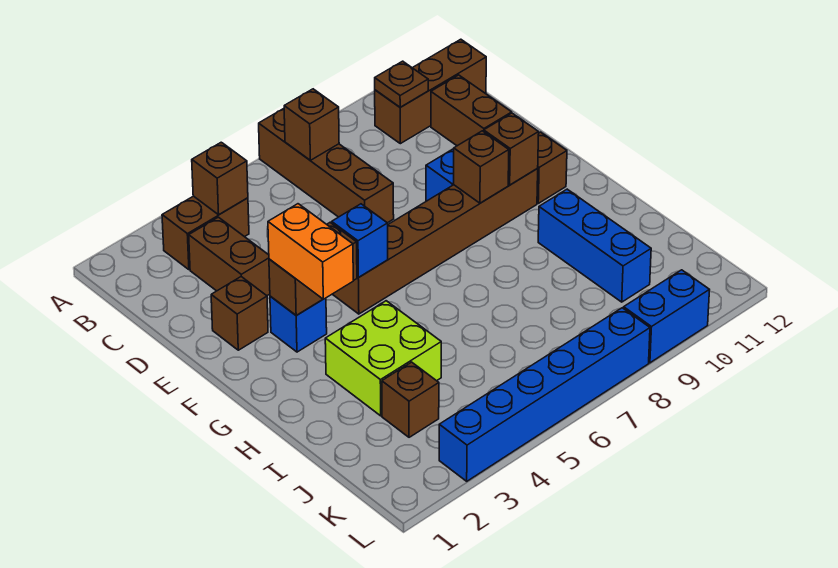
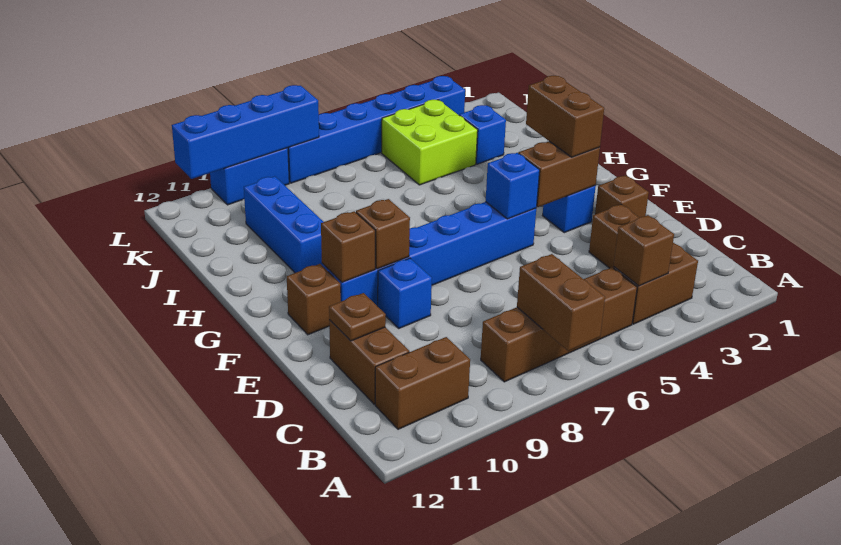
brown 1x4 brick [259,109,394,223] -> brown 1x4 brick turned to [481,267,637,382]
brown 1x1 brick [284,89,339,160] -> brown 1x2 brick [517,254,605,351]
brown 1x3 brick [375,39,486,144] -> brown 1x2 brick [375,337,470,429]
brown 1x1 plate [375,61,428,107] -> brown 1x1 plate moved to [329,293,386,341]
orange 1x2 brick [268,204,353,299] -> brown 1x2 brick [526,76,604,157]
brown 1x6 brick [333,169,538,314] -> blue 1x6 brick [322,202,536,306]
lime 2x2 brick [325,301,441,416] -> lime 2x2 brick moved to [382,100,478,185]
brown 1x1 brick [382,362,439,437] -> blue 1x1 brick [459,105,506,164]
none -> blue 1x4 brick [172,85,319,179]

